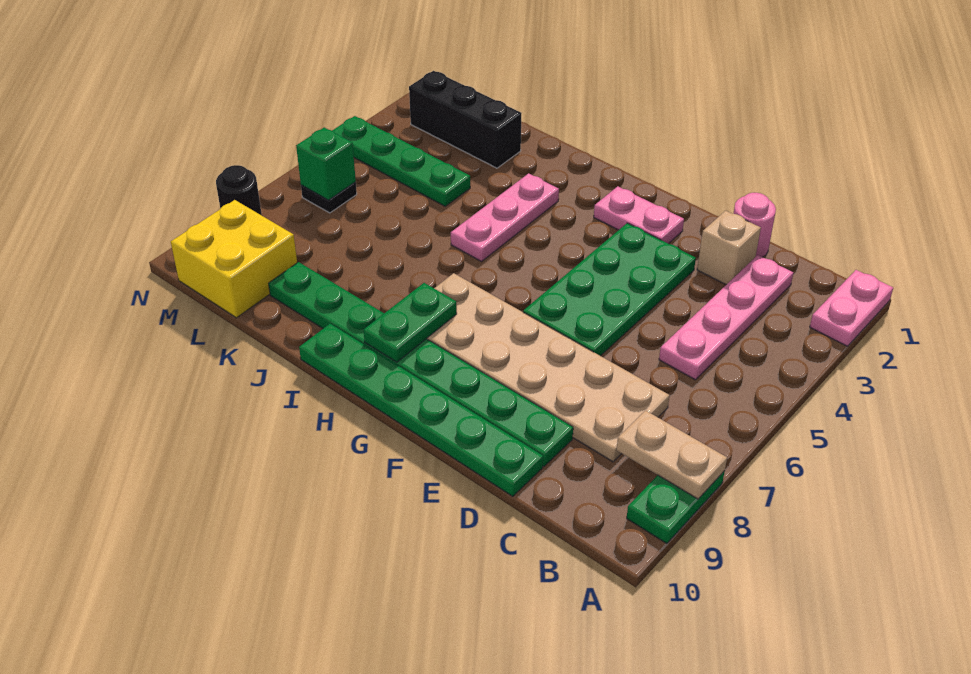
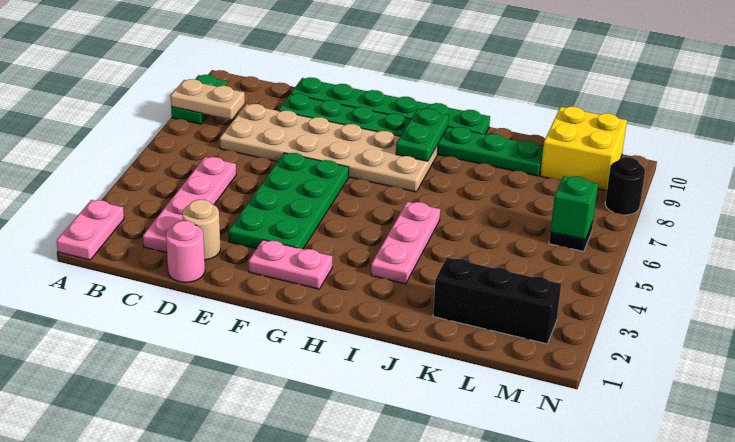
tan 1x1 brick [697,211,761,285] -> tan 1x1 round brick [182,199,221,260]
green 1x4 plate [332,116,470,206] -> none

